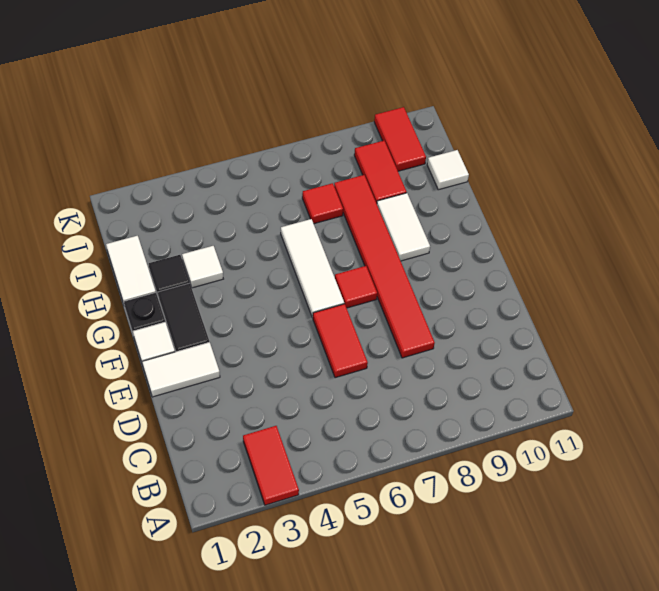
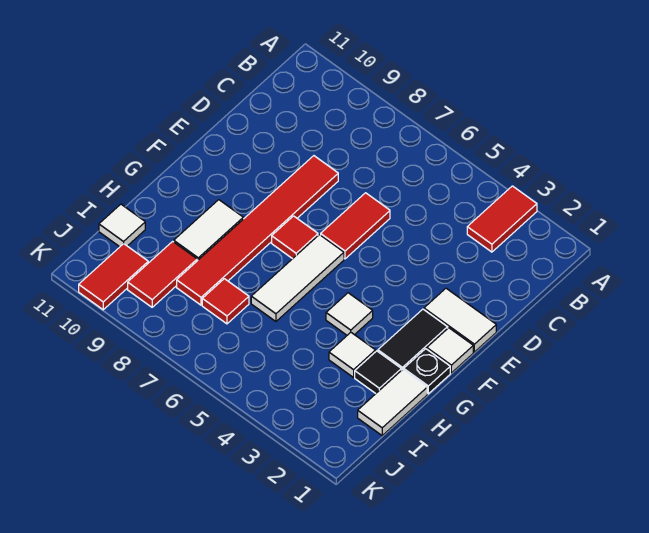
none -> white 1x1 tile [326,293,373,335]

